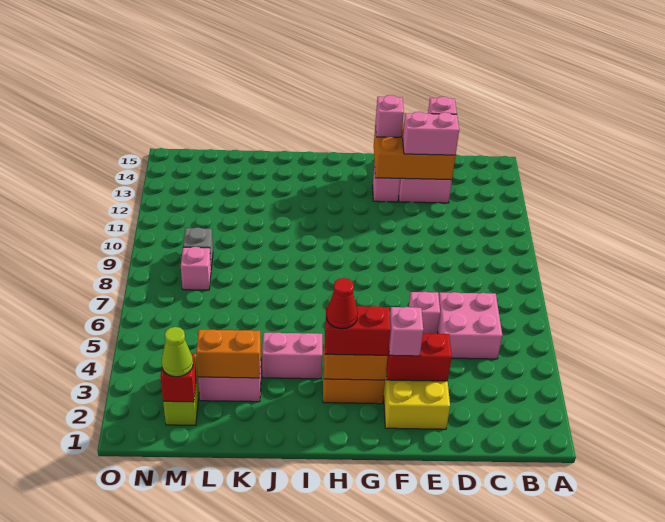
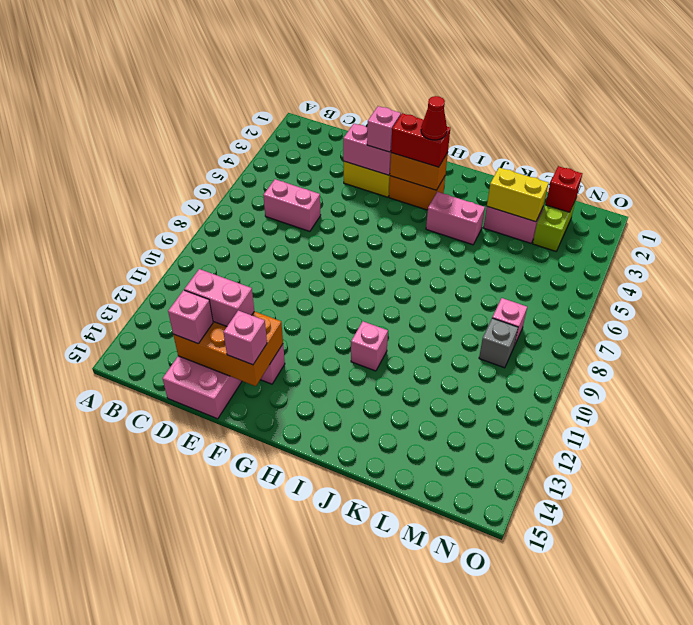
pink 2x2 brick [438,292,502,359] -> pink 1x2 brick [263,179,321,231]
red 1x2 brick [386,333,452,381] -> pink 1x2 brick [343,124,391,175]
pink 1x1 brick [409,292,440,334] -> pink 1x1 brick moved to [351,321,388,371]
orange 1x2 brick [196,330,261,378] -> yellow 1x2 brick [487,168,549,222]
lime 1x1 cone [162,327,193,377] -> none

